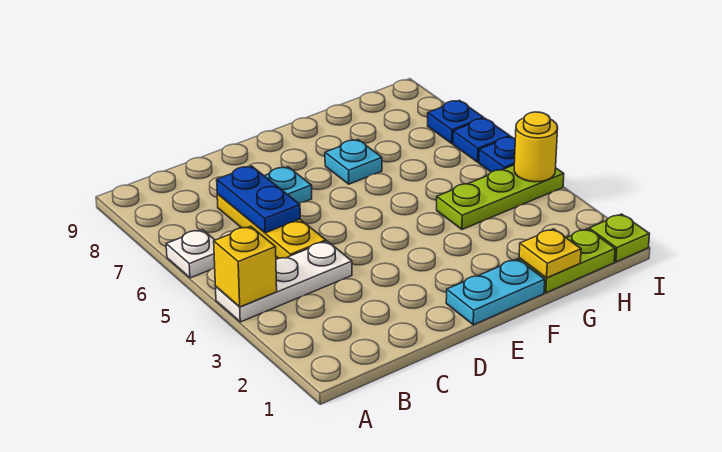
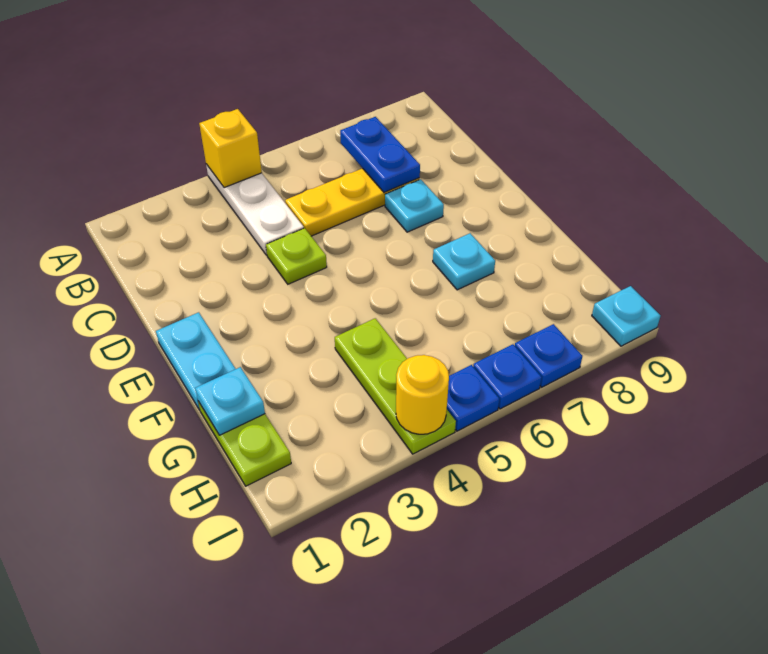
white 1x1 plate [166,229,215,278] -> none
blue 1x2 plate [217,166,300,233] -> blue 1x2 plate turned to [340,117,420,192]
yellow 1x1 plate [519,229,581,278] -> cyan 1x1 plate [195,367,265,435]
lime 1x1 plate [589,214,649,262] -> lime 1x1 plate moved to [266,228,327,284]
none -> cyan 1x1 plate [592,286,661,346]

